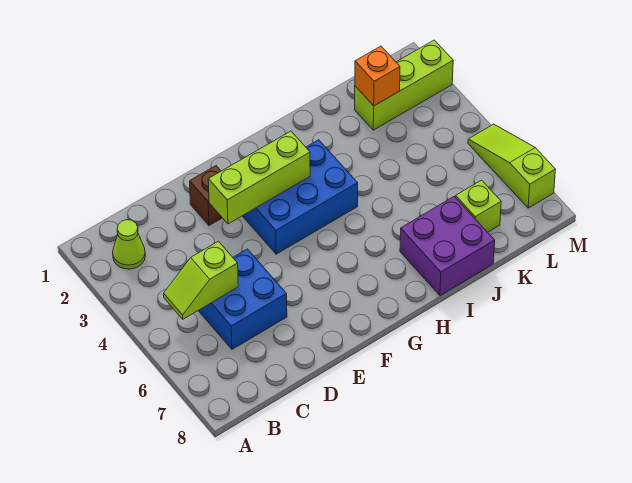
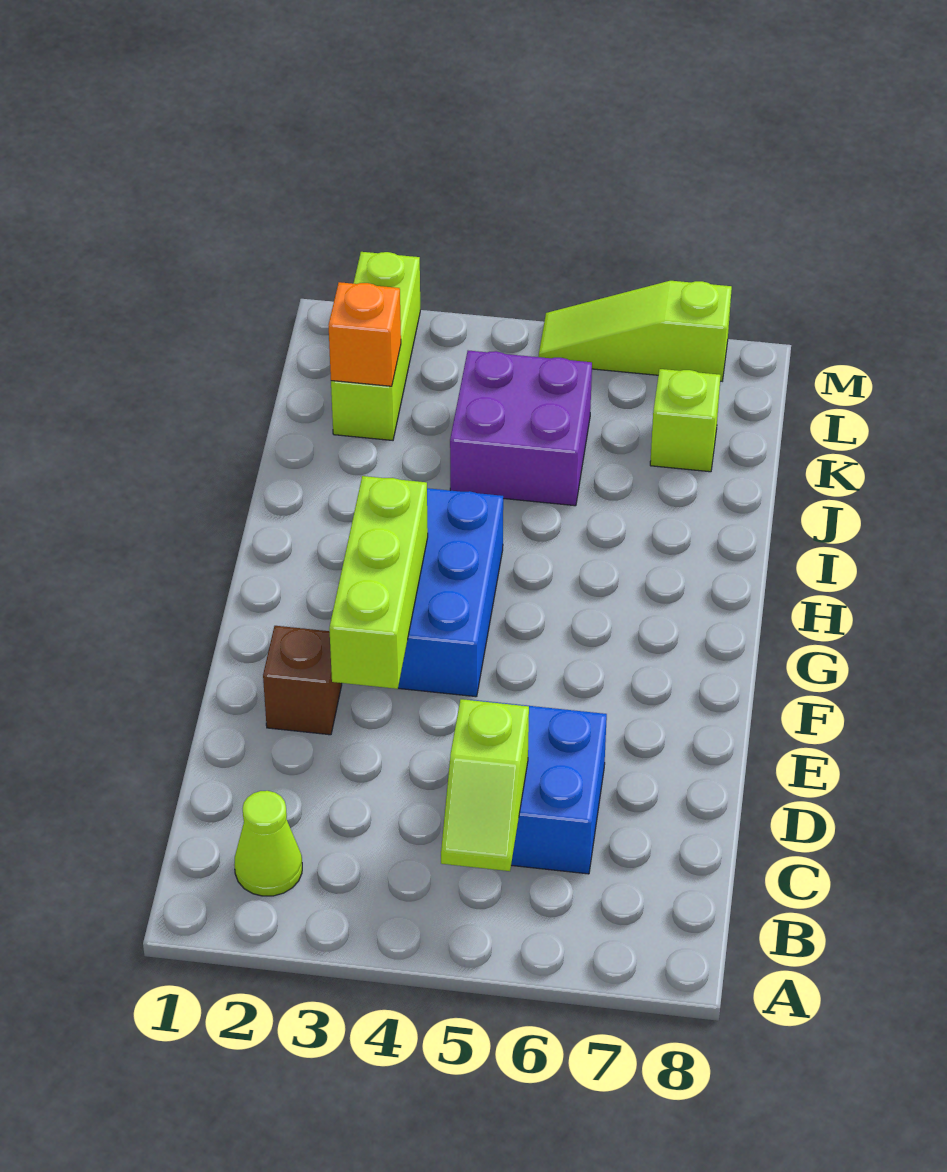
purple 2x2 brick [400,196,495,296] -> purple 2x2 brick moved to [450,351,592,506]

